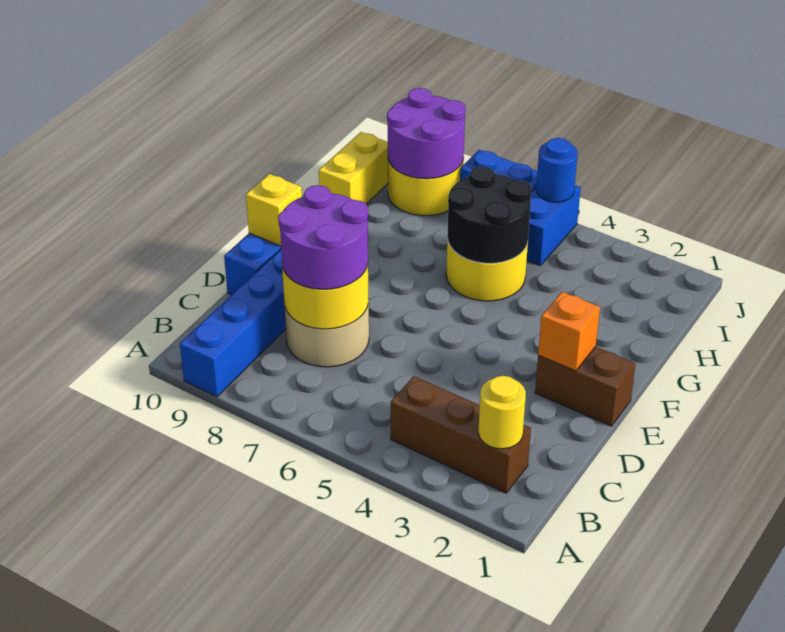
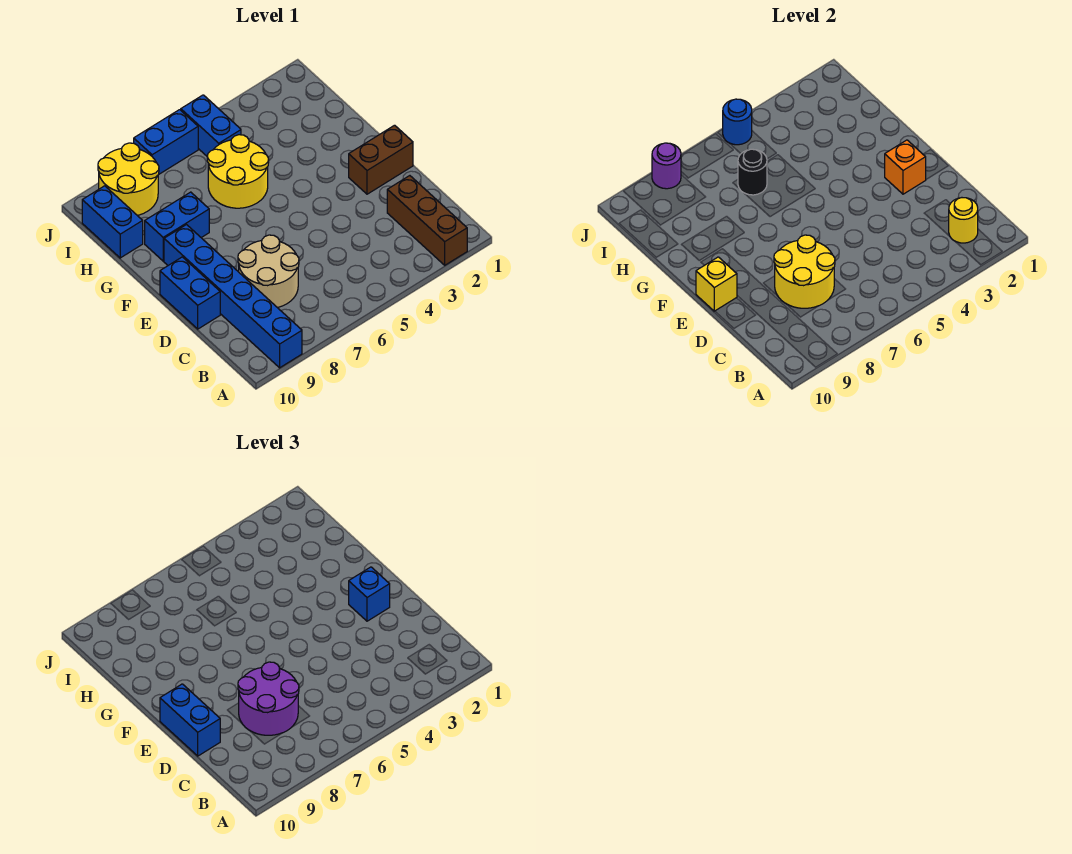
brown 1x3 brick [391,376,531,493] -> brown 1x3 brick turned to [387,176,467,265]
none -> blue 1x2 brick [160,684,220,756]
none -> blue 1x1 brick [349,567,390,621]
black 2x2 round brick [447,166,531,263] -> black 1x1 round brick [738,149,767,195]
none -> blue 1x2 brick [145,192,209,261]
yellow 1x2 brick [319,132,388,204] -> blue 1x2 brick [82,186,143,258]
purple 2x2 round brick [387,88,466,179] -> purple 1x1 round brick [652,143,681,189]

